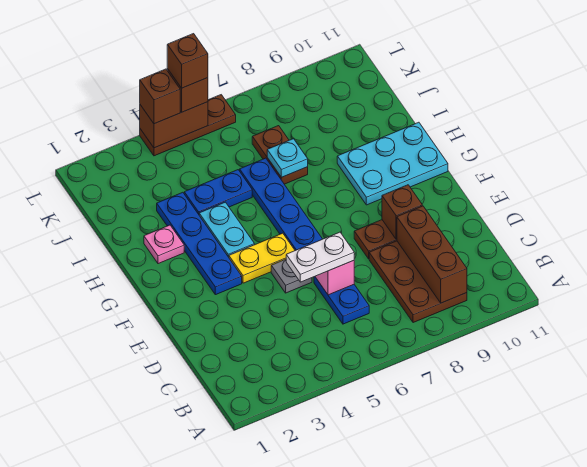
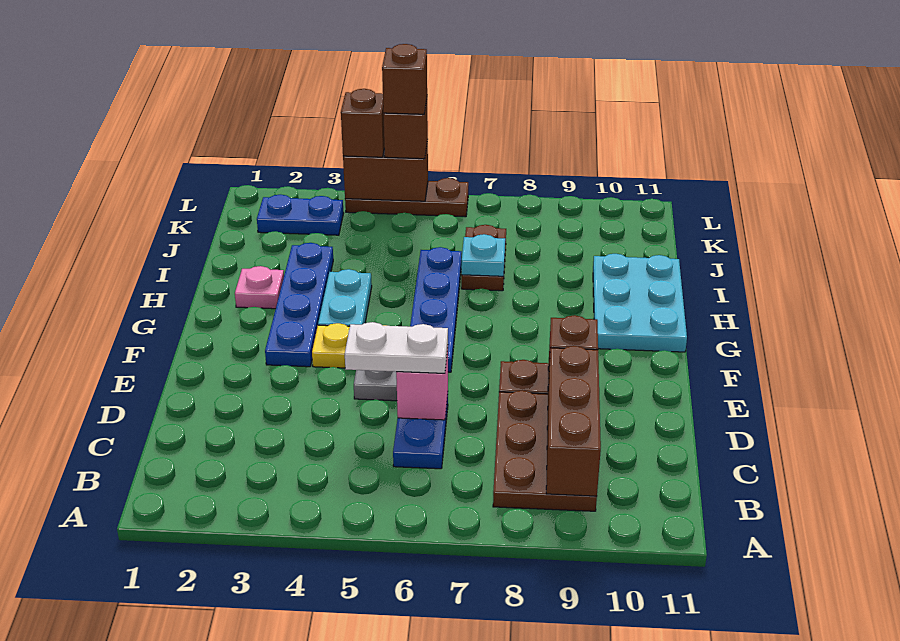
cyan 2x3 plate [337,122,448,205] -> cyan 2x3 plate turned to [593,254,687,352]
blue 1x2 plate [184,170,252,214] -> blue 1x2 plate moved to [257,195,344,235]

